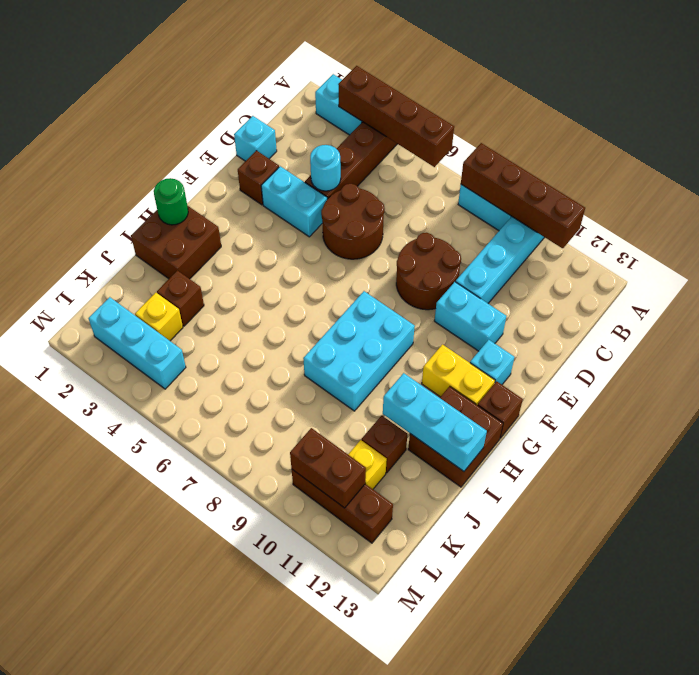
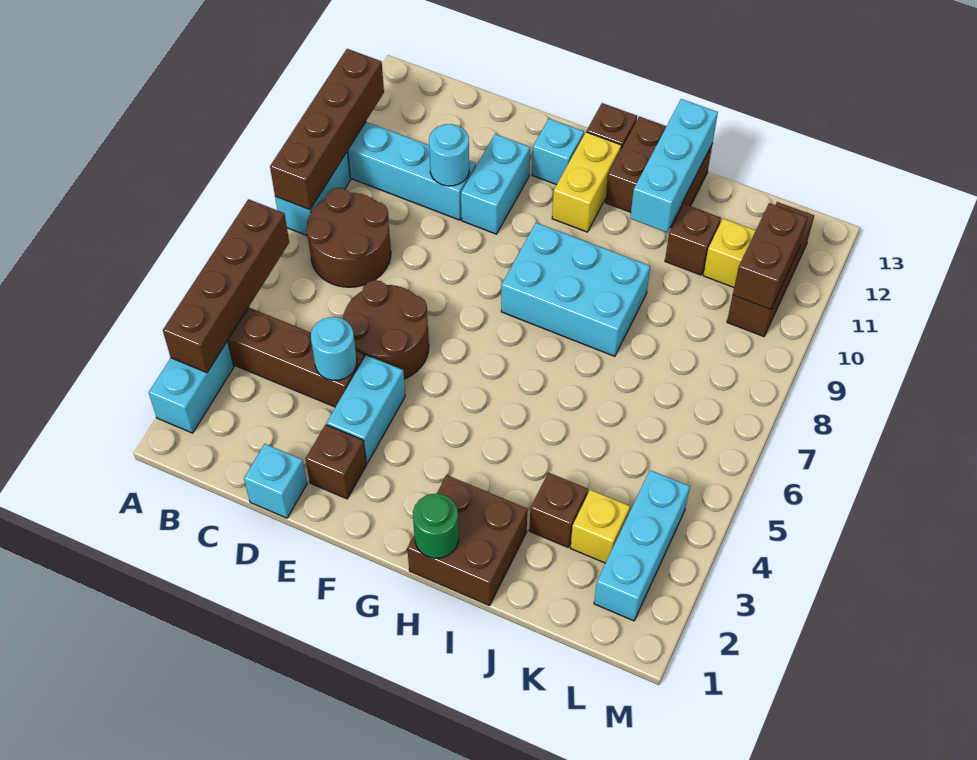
brown 2x2 round brick [396,233,461,310] -> brown 2x2 round brick moved to [306,188,391,287]
none -> cyan 1x1 round brick [429,124,469,186]

